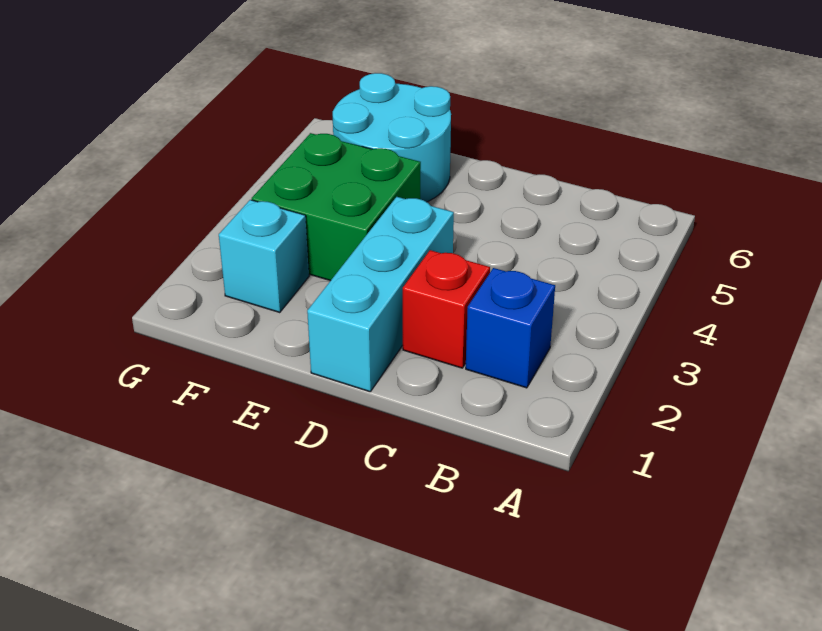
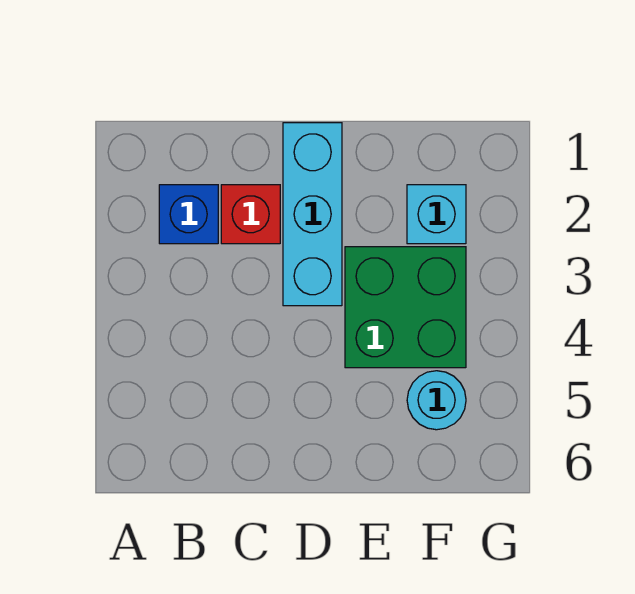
cyan 2x2 round brick [333,73,451,202] -> cyan 1x1 round brick [407,371,466,430]

